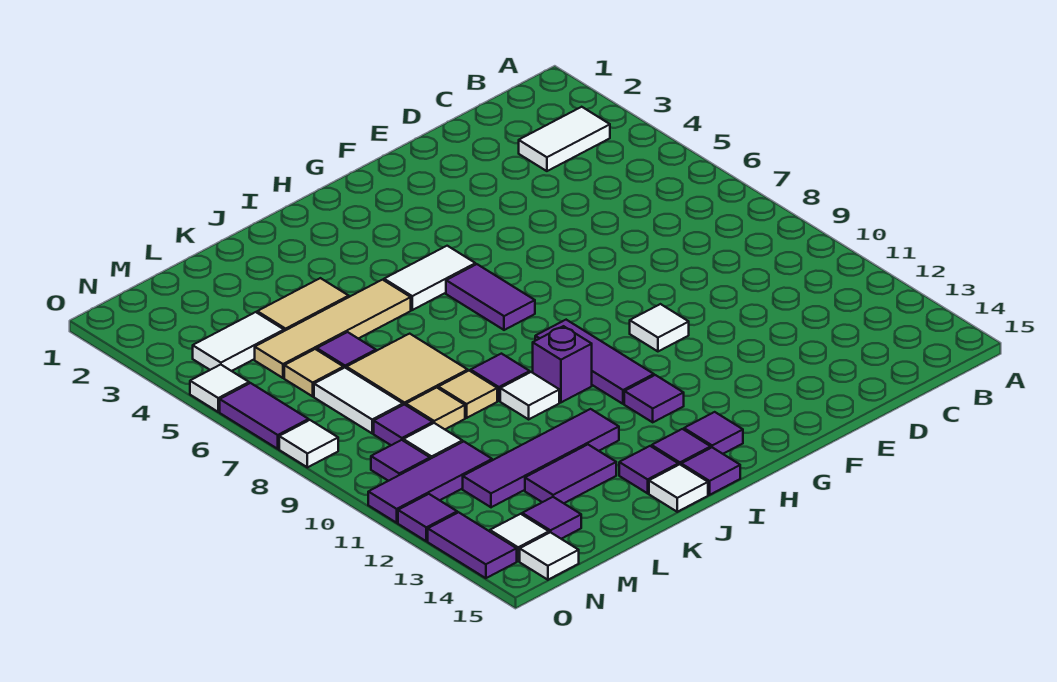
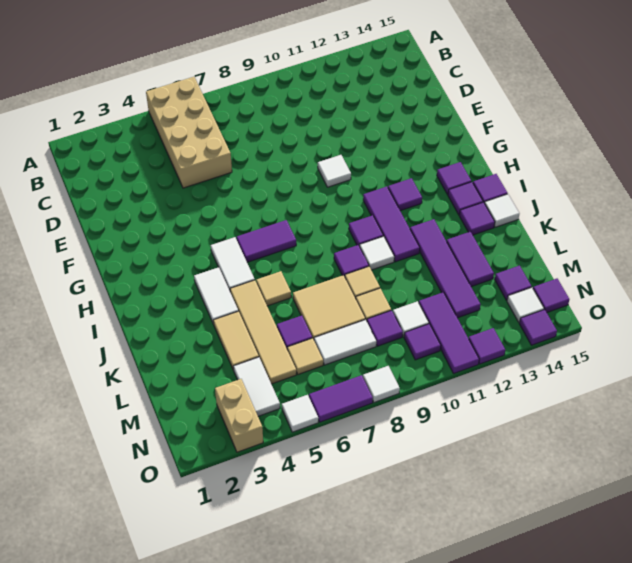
none -> tan 2x4 brick [146,77,232,188]
white 1x2 tile [519,107,610,171] -> white 1x2 tile moved to [194,267,238,324]
purple 1x3 tile [535,320,654,404] -> purple 1x3 tile turned to [363,187,420,262]
purple 1x1 brick [533,326,592,402] -> purple 1x1 tile [349,215,383,246]
none -> tan 1x1 tile [256,271,291,306]
none -> tan 1x2 brick [215,379,263,452]
white 1x1 tile [520,532,579,580] -> purple 1x1 tile [533,279,569,312]
purple 1x2 tile [428,512,517,578] -> purple 1x1 tile [519,310,557,345]

